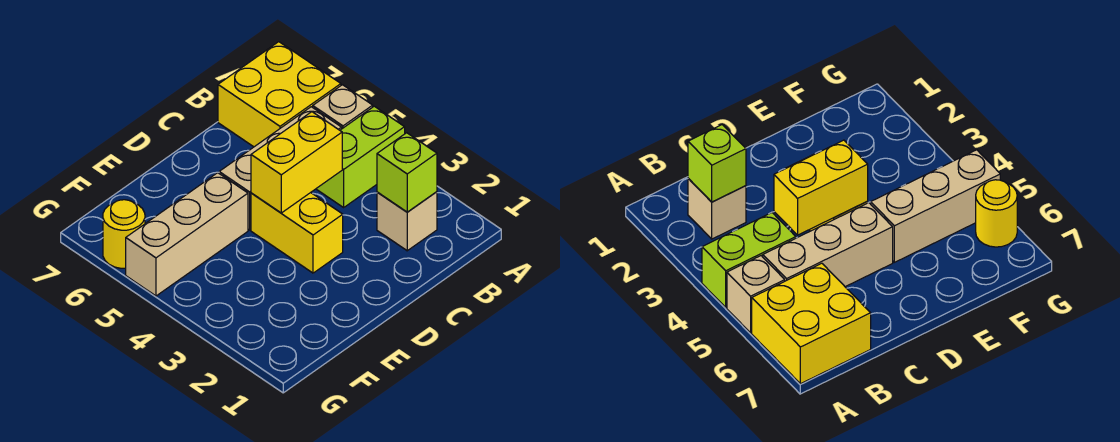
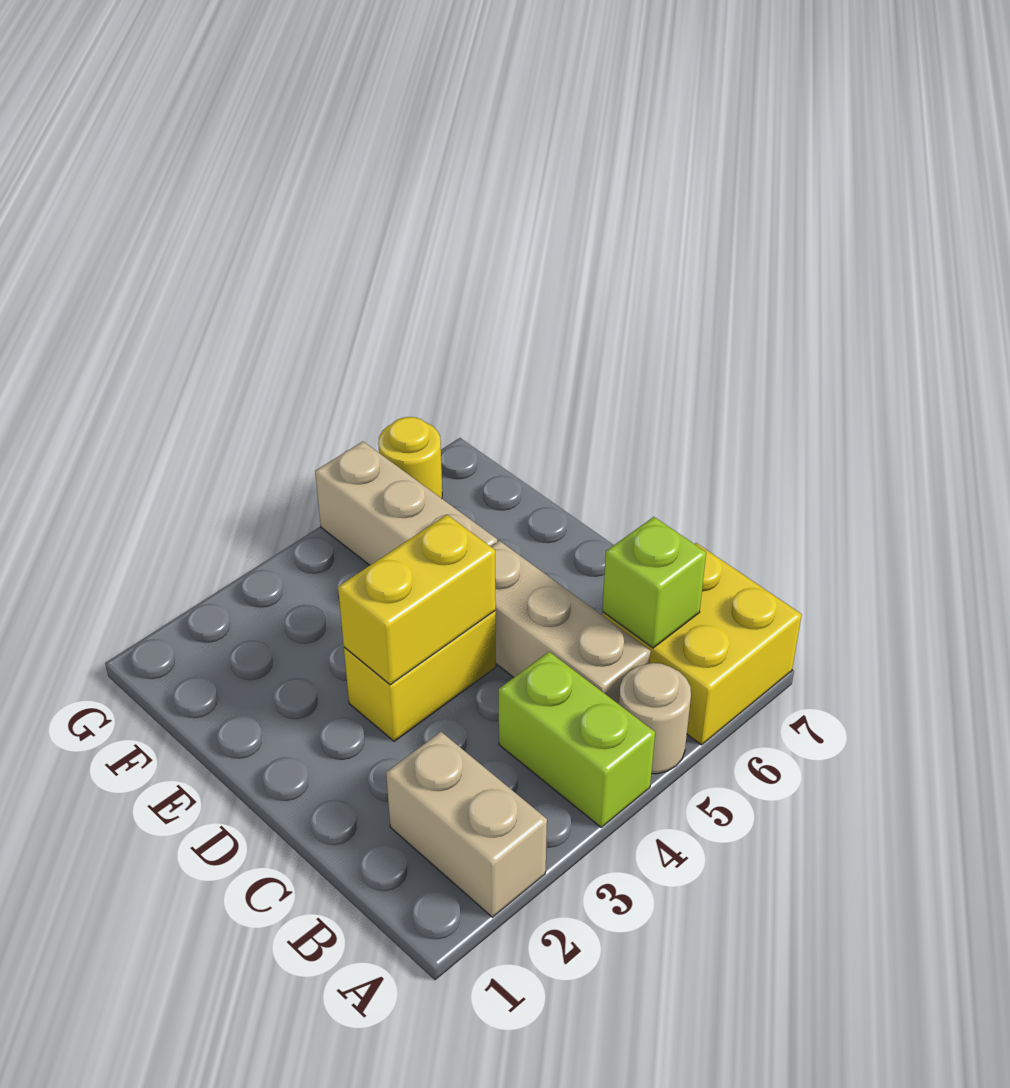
tan 1x1 brick [313,85,373,129] -> tan 1x1 round brick [619,663,691,774]
tan 1x1 brick [377,192,437,251] -> tan 1x2 brick [386,732,547,917]
lime 1x1 brick [377,133,437,212] -> lime 1x1 brick moved to [602,517,706,648]
yellow 1x2 brick [251,112,342,213] -> yellow 1x2 brick turned to [338,515,496,685]

